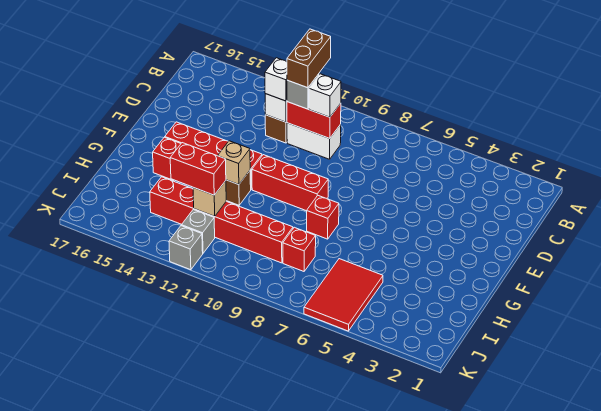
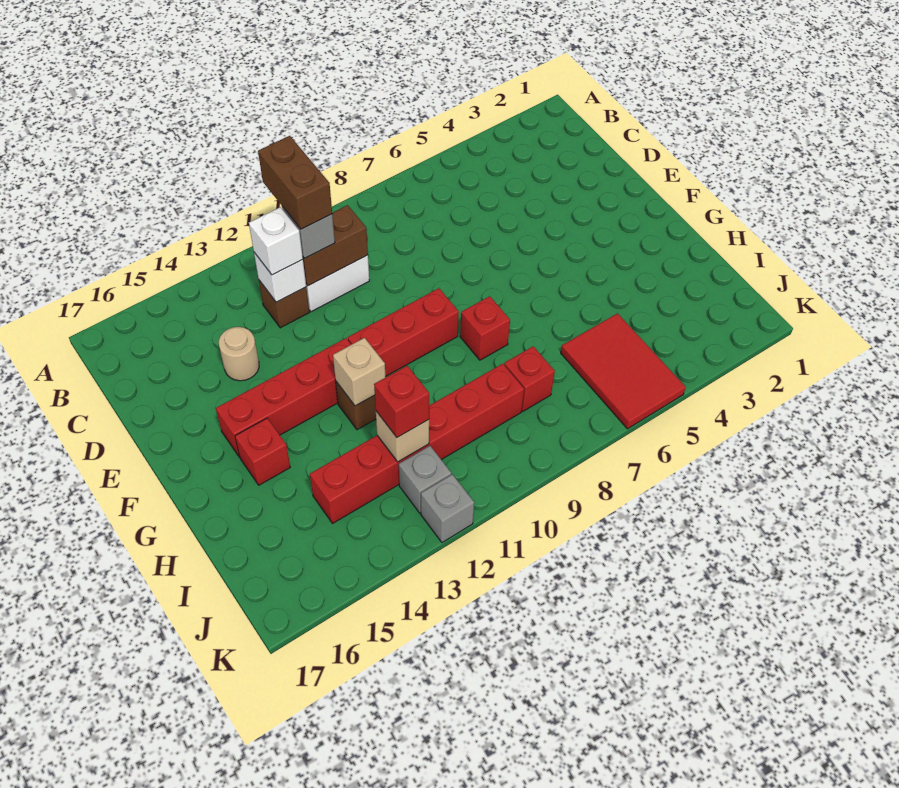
red 1x2 brick [287,102,341,138] -> brown 1x2 brick [303,205,368,286]
white 1x1 brick [309,74,341,117] -> none
none -> tan 1x1 round brick [219,327,259,381]
red 1x2 brick [170,143,226,195] -> red 1x1 brick [374,366,429,437]

